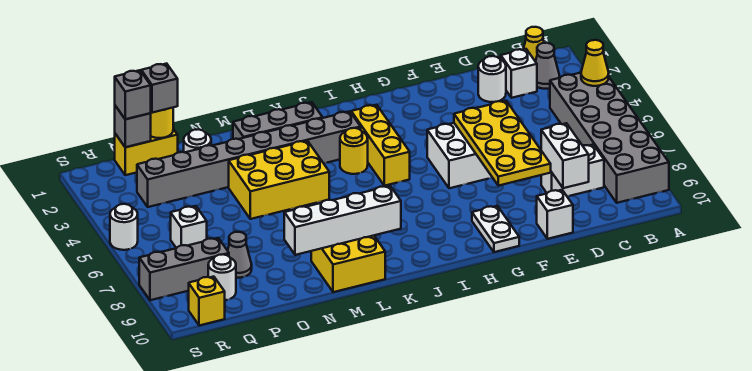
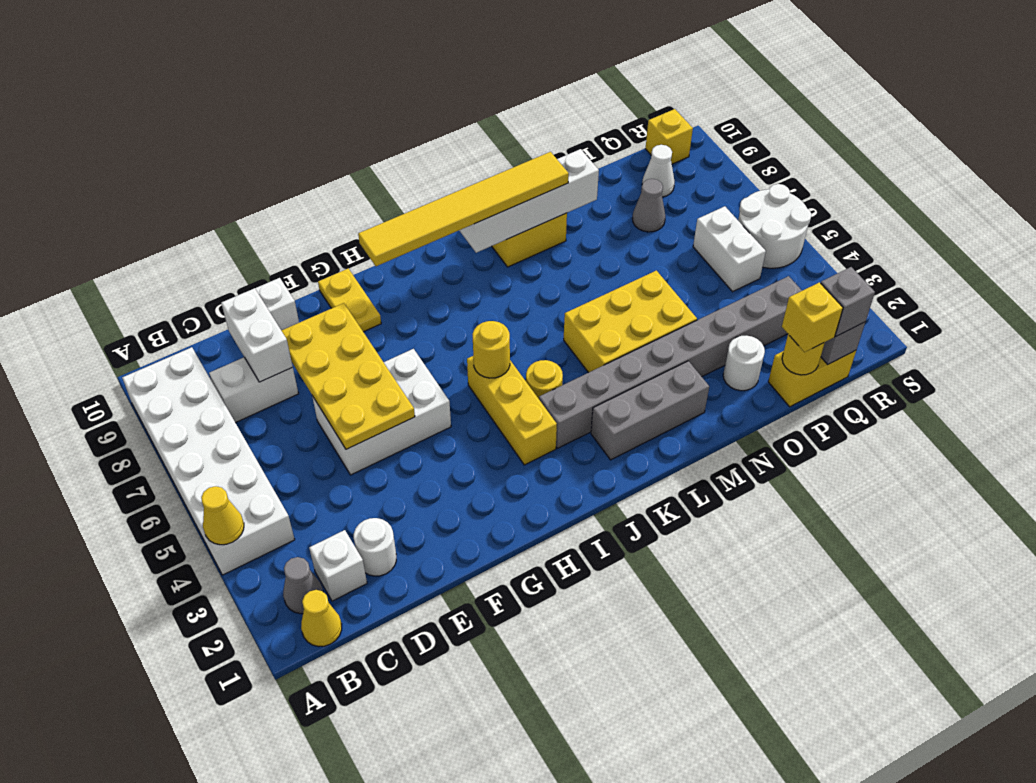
grey 2x6 brick [550,73,669,203] -> white 2x6 brick [122,347,295,575]
white 1x2 plate [472,206,519,252] -> yellow 1x2 plate [318,269,381,332]
none -> yellow 1x6 tile [358,152,569,266]
none -> yellow 1x1 round brick [472,321,510,378]
grey 1x1 brick [141,64,178,113] -> yellow 1x1 brick [782,282,843,352]
white 1x1 brick [171,206,207,248] -> white 1x2 brick [693,206,766,292]
grey 1x3 brick [139,238,229,300] -> none
white 1x1 round brick [208,254,236,300] -> white 1x1 cone [642,145,675,197]
white 1x1 round brick [110,204,138,250] -> white 2x2 round brick [738,184,812,268]

